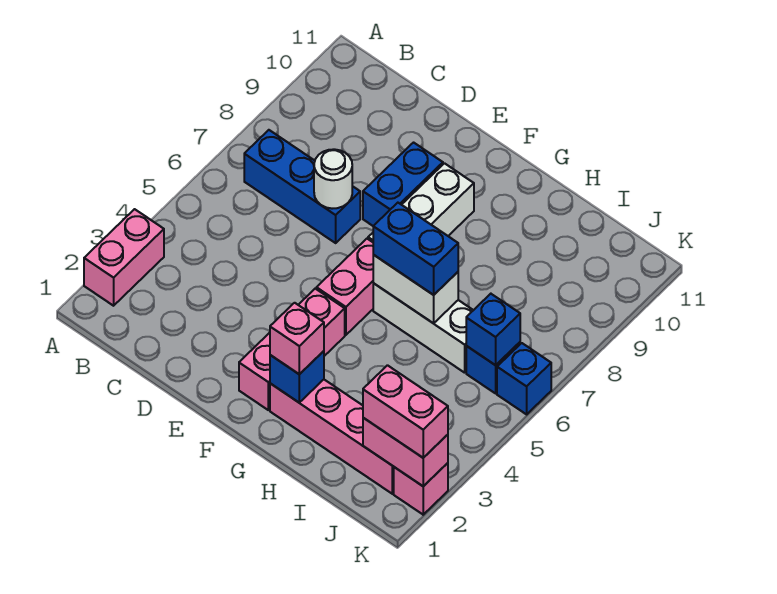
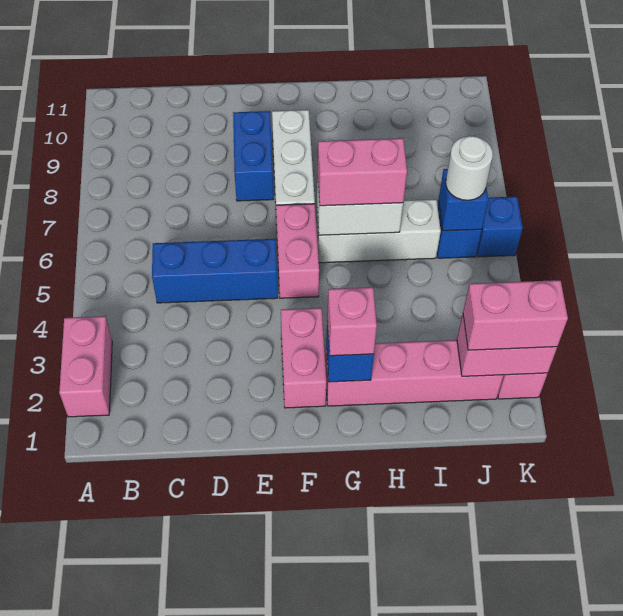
blue 1x3 brick [244,130,360,243] -> blue 1x3 brick moved to [152,239,278,303]
white 1x1 round brick [314,149,352,209] -> white 1x1 round brick moved to [446,136,493,200]
pink 1x3 brick [239,289,345,410] -> pink 1x2 brick [281,308,326,408]
blue 1x2 brick [373,203,458,295] -> pink 1x2 brick [318,138,407,206]

